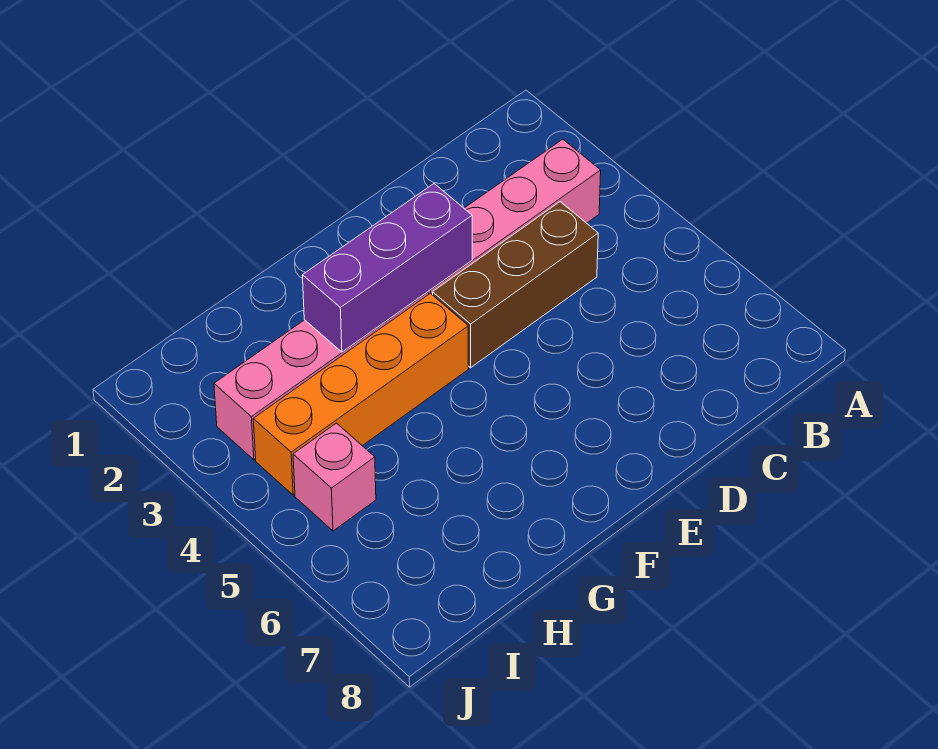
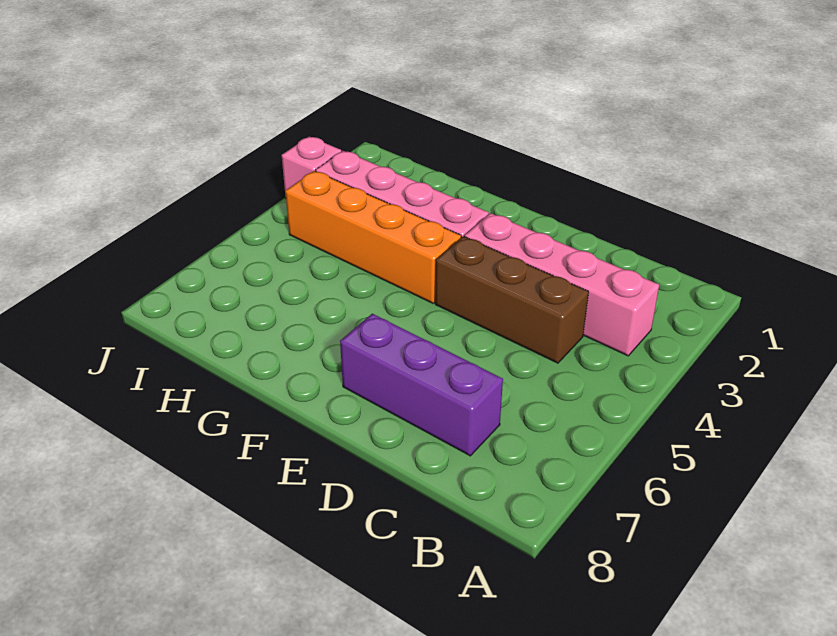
purple 1x3 brick [302,184,472,352] -> purple 1x3 brick moved to [340,314,503,456]
pink 1x1 brick [293,423,376,531] -> pink 1x1 brick moved to [282,136,341,198]

